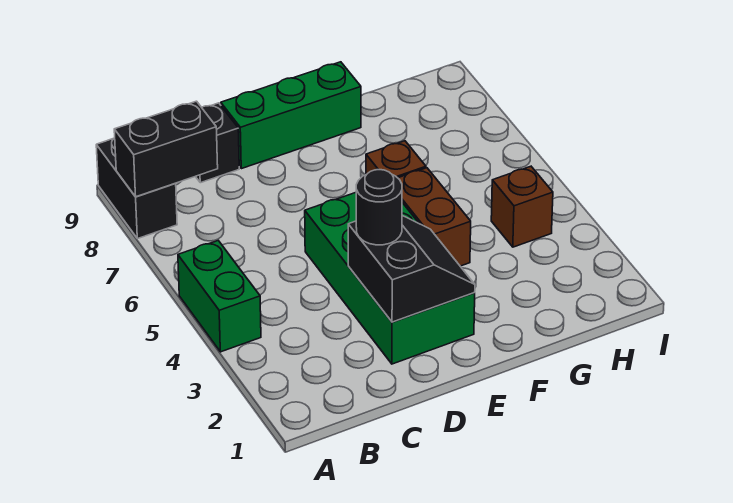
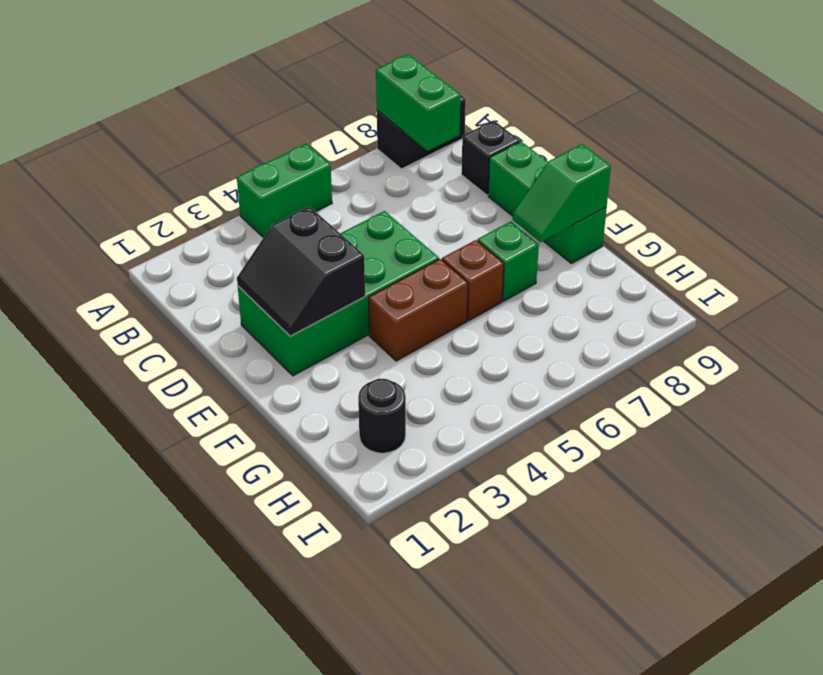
black 1x2 brick [114,101,218,197] -> green 1x2 brick [376,54,461,151]
black 2x2 slope [348,216,475,322] -> black 2x2 slope turned to [237,206,365,336]
black 1x1 round brick [356,170,402,245] -> black 1x1 round brick moved to [358,379,406,453]
none -> green 1x1 brick [478,221,539,301]
none -> green 1x2 slope [513,144,611,242]
brown 1x1 brick [491,166,553,247] -> none

